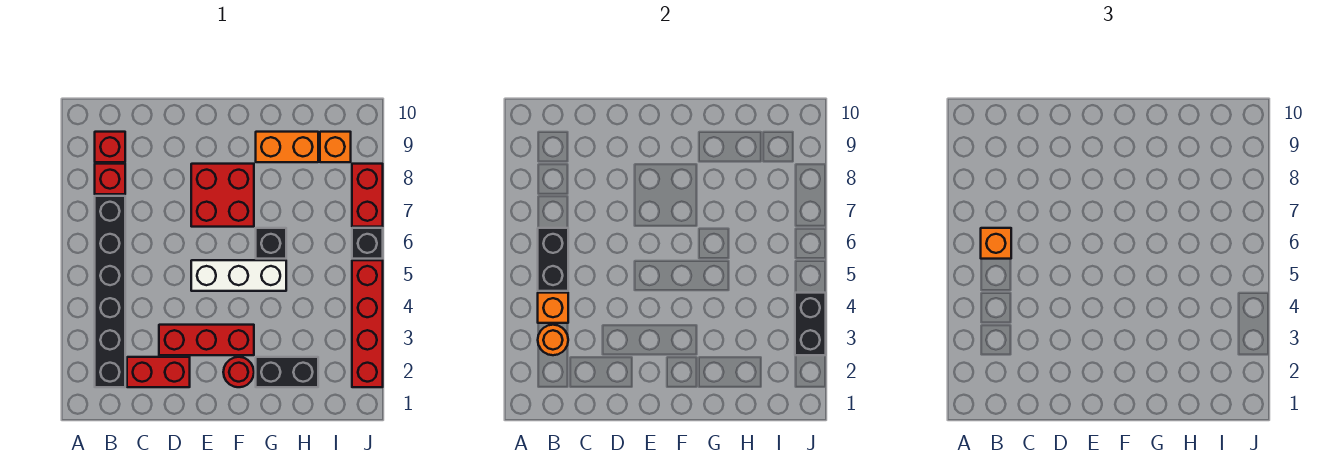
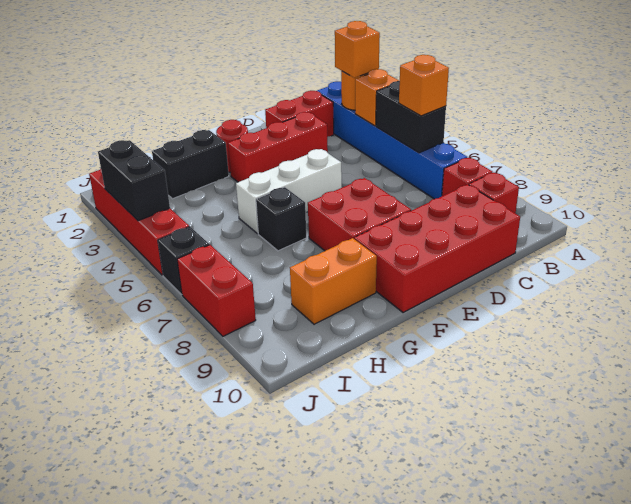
black 1x6 brick [95,196,125,387] -> blue 1x6 brick [317,82,467,199]
none -> red 2x4 brick [354,184,520,313]
orange 1x1 brick [320,132,351,162] -> orange 1x1 brick moved to [335,21,380,78]

